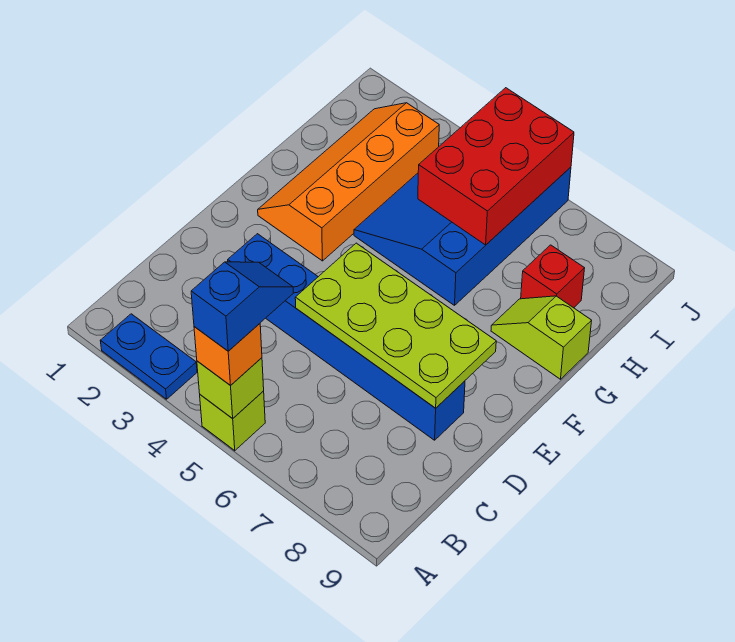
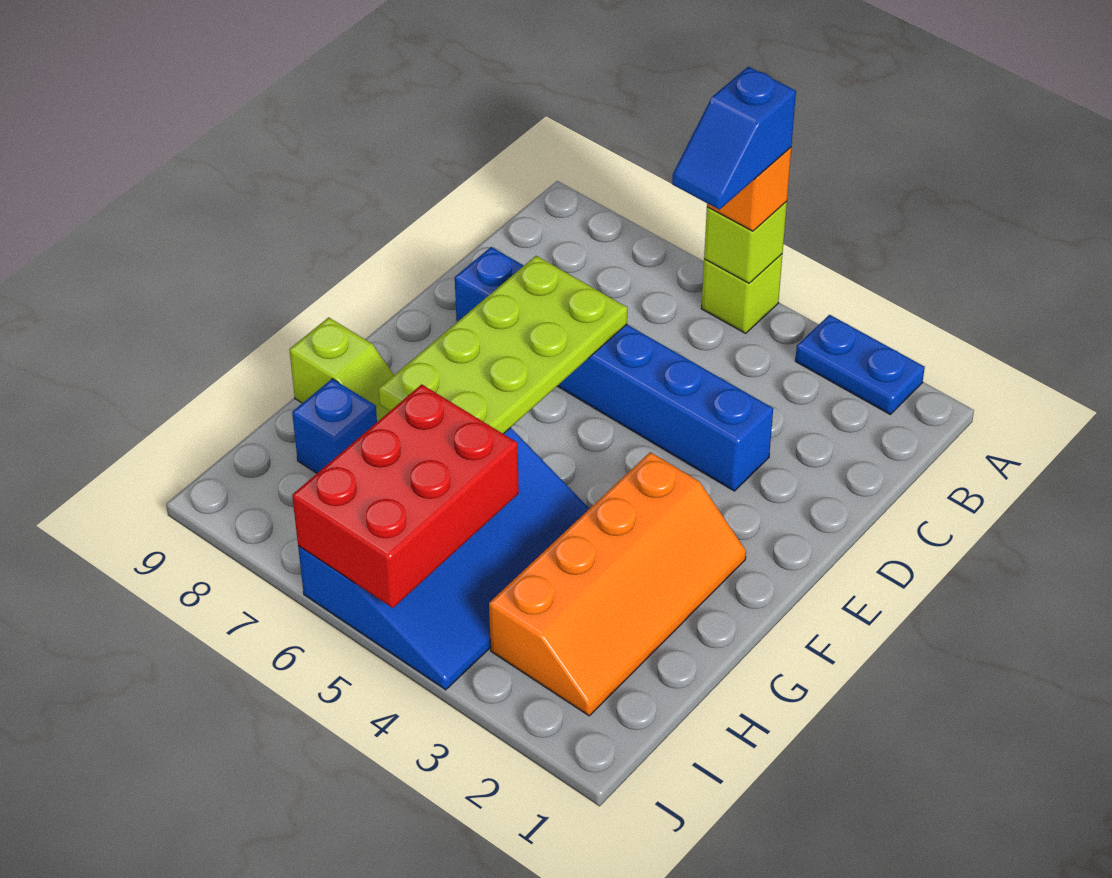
lime 2x4 plate [295,243,496,408] -> lime 2x4 plate turned to [379,256,627,434]
red 1x1 brick [521,245,585,308] -> blue 1x1 brick [292,379,377,473]

